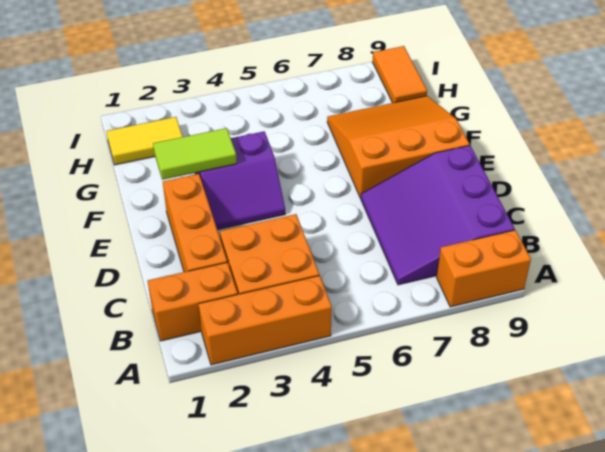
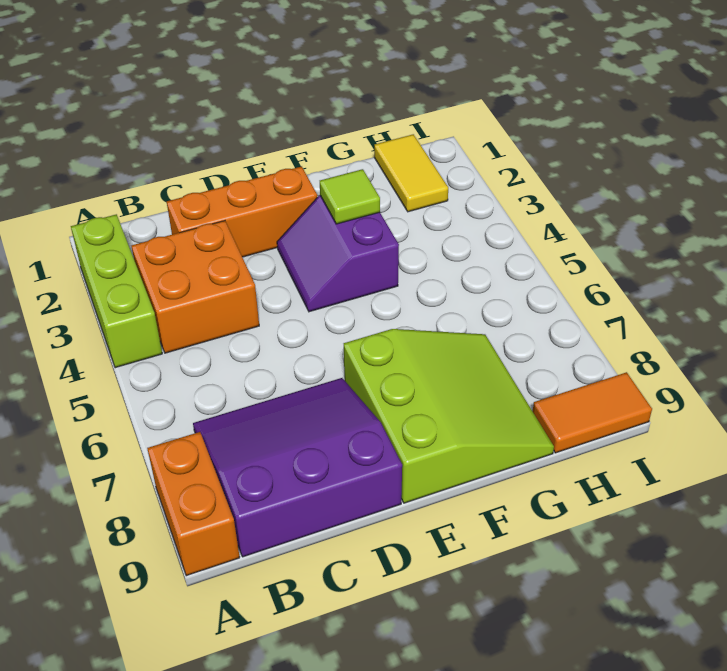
orange 1x3 brick [198,275,332,365] -> lime 1x3 brick [71,214,162,368]
orange 1x2 brick [148,262,238,341] -> none
orange 3x3 slope [327,96,470,198] -> lime 3x3 slope [344,329,554,503]
lime 1x2 tile [153,128,237,180] -> lime 1x1 tile [320,169,380,224]

